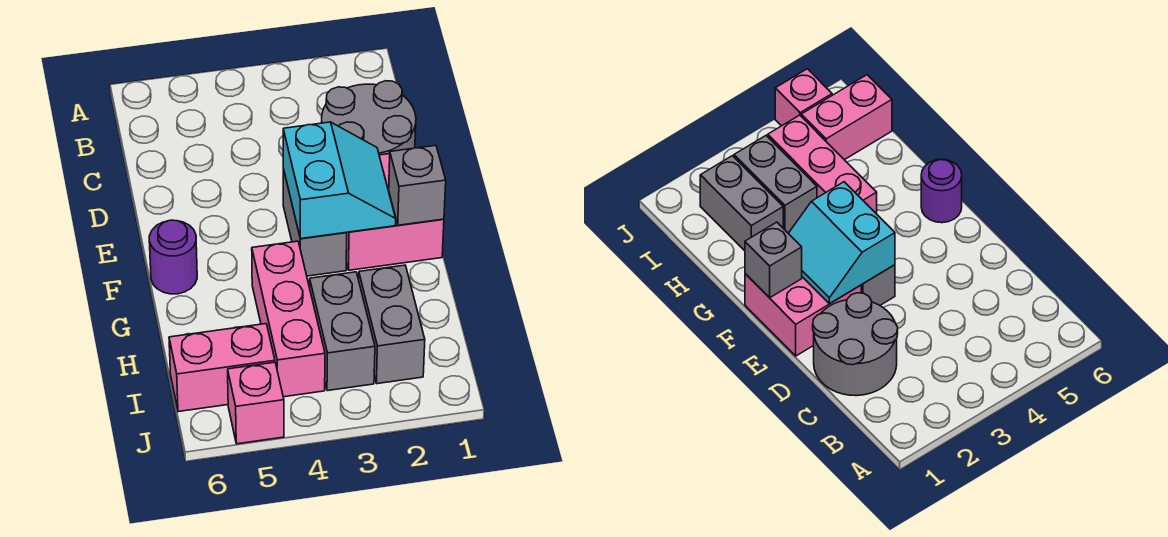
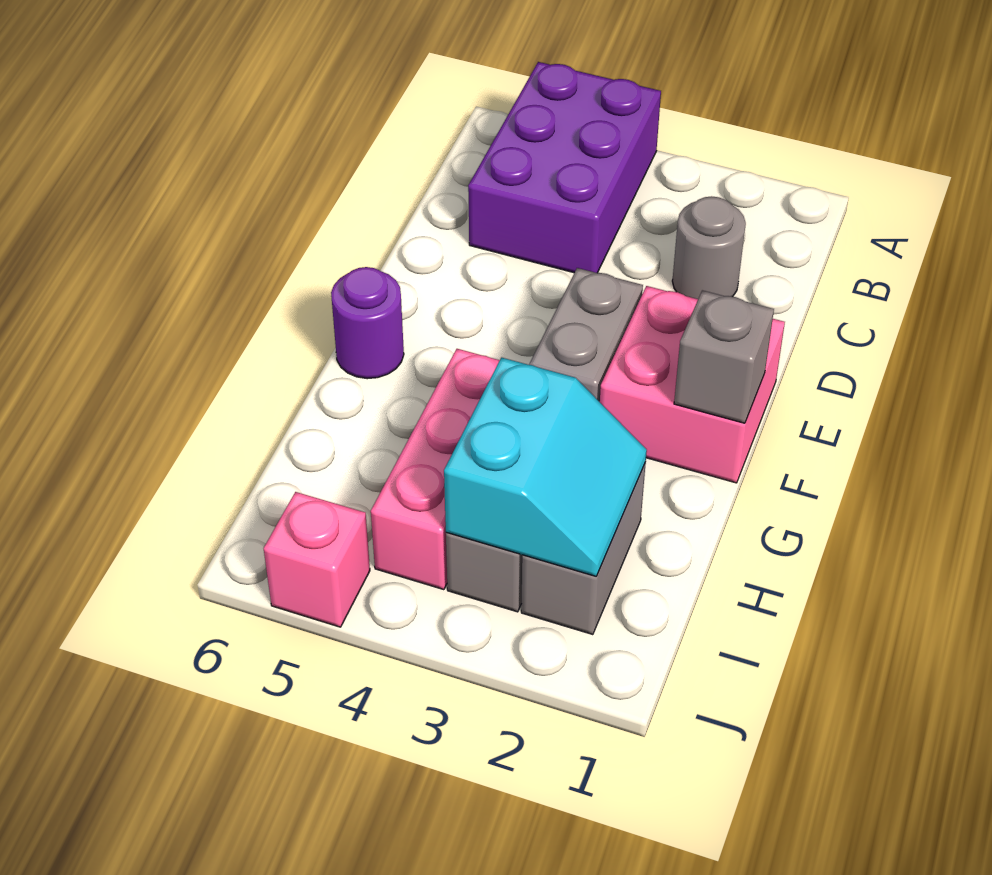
none -> purple 2x3 brick [468,62,661,273]
grey 2x2 round brick [322,81,416,155] -> grey 1x1 round brick [672,196,746,299]
cyan 2x2 slope [283,122,396,239] -> cyan 2x2 slope moved to [444,358,647,576]
pink 1x2 brick [169,324,275,412] -> none

